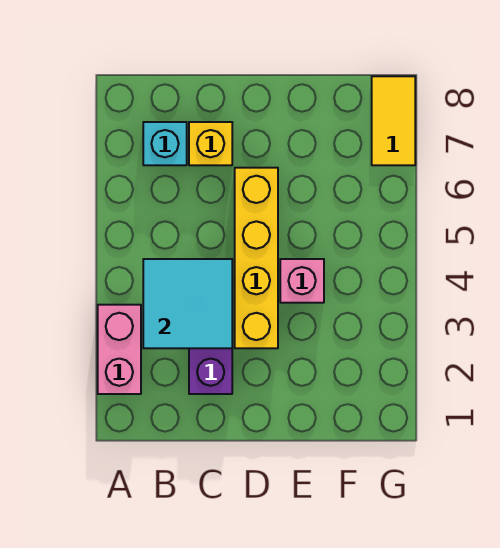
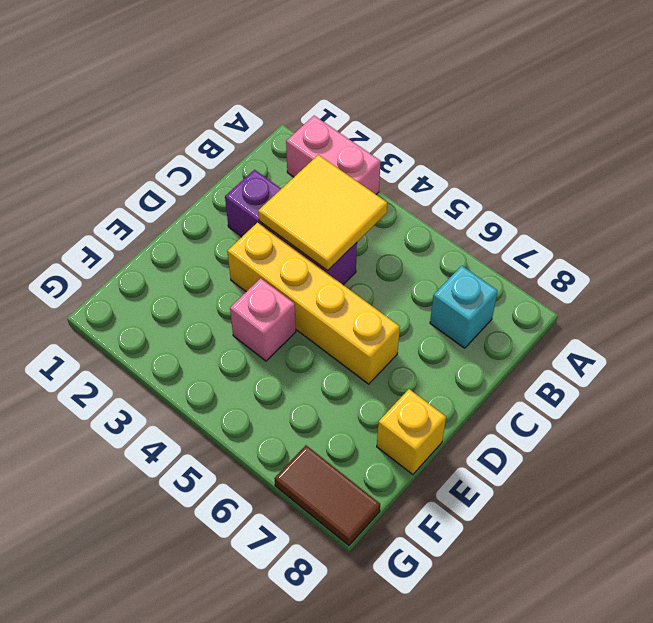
cyan 2x2 tile [143,259,232,348] -> yellow 2x2 tile [258,155,387,271]
yellow 1x1 brick [189,122,232,165] -> yellow 1x1 brick moved to [377,389,446,475]
yellow 1x2 tile [372,76,415,165] -> brown 1x2 tile [274,445,380,545]

